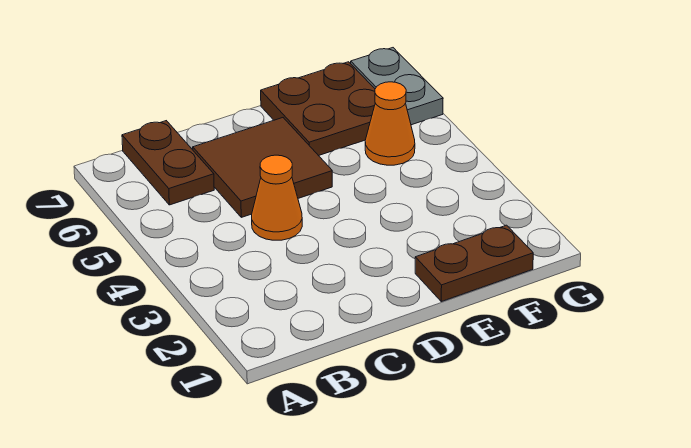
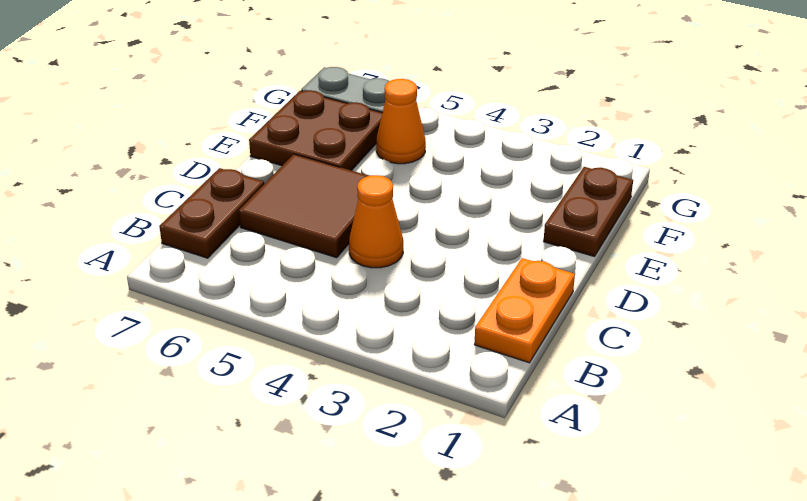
none -> orange 1x2 plate [474,258,575,363]
brown 1x2 plate [122,121,214,205] -> brown 1x2 plate turned to [159,168,264,258]

